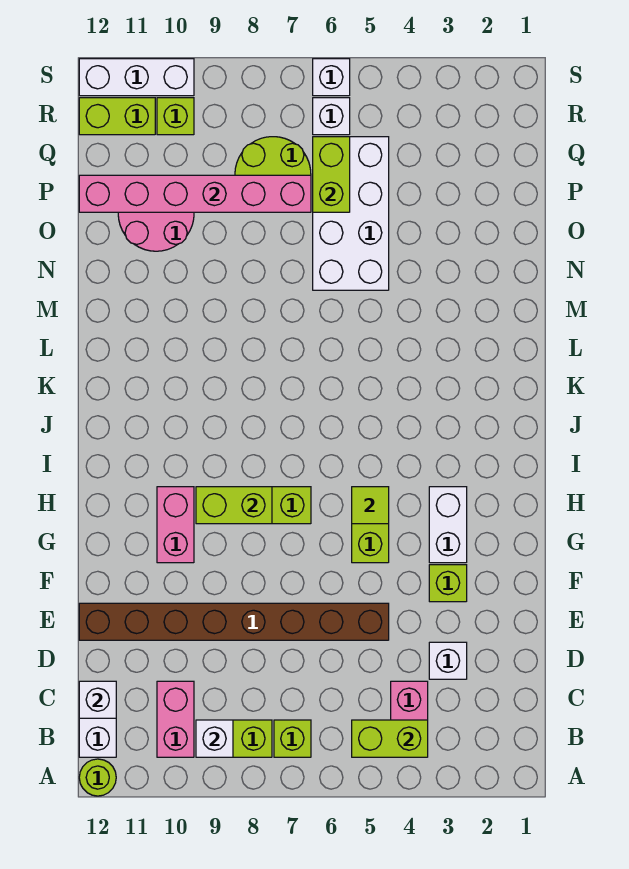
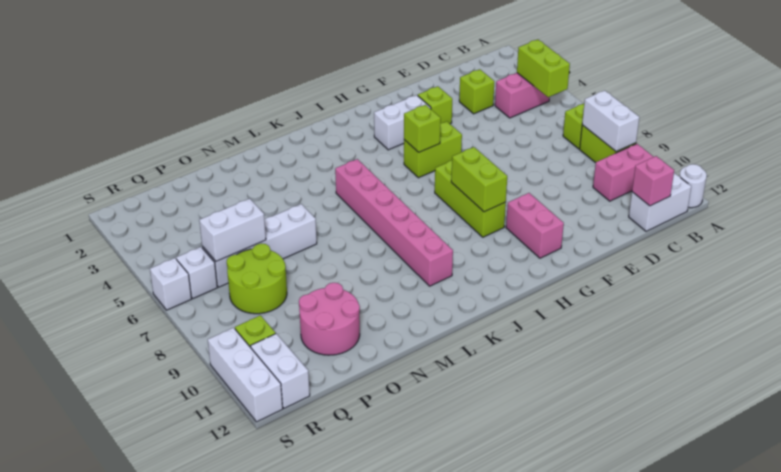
lime 1x1 round brick [79,759,116,796] -> white 1x1 round brick [680,164,707,208]
white 1x1 brick [196,720,233,757] -> white 1x2 brick [582,90,639,152]
white 1x1 brick [79,681,116,718] -> pink 1x1 brick [632,156,674,206]
white 1x1 brick [429,642,467,679] -> lime 1x1 brick [459,69,494,114]
brown 1x8 brick [79,603,389,640] -> none
pink 1x2 brick [157,487,194,563] -> pink 1x2 brick turned to [506,193,564,258]
lime 1x1 tile [352,487,389,524] -> lime 1x1 brick [404,105,441,152]
white 2x4 brick [313,137,389,290] -> white 1x4 brick [202,204,317,287]
lime 1x2 brick [313,137,350,212] -> white 1x2 brick [199,199,266,261]
pink 1x6 brick [79,175,311,212] -> pink 1x6 brick moved to [335,159,453,286]
lime 1x2 brick [79,98,155,135] -> white 1x2 brick [251,334,310,408]

